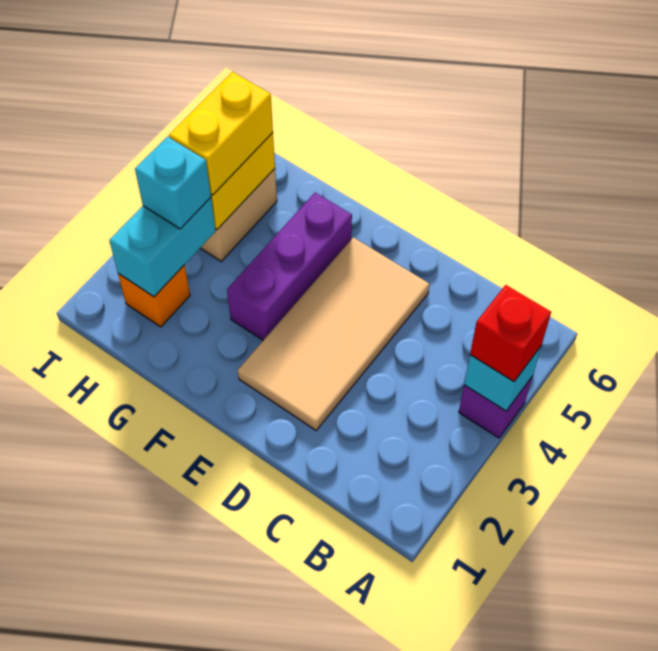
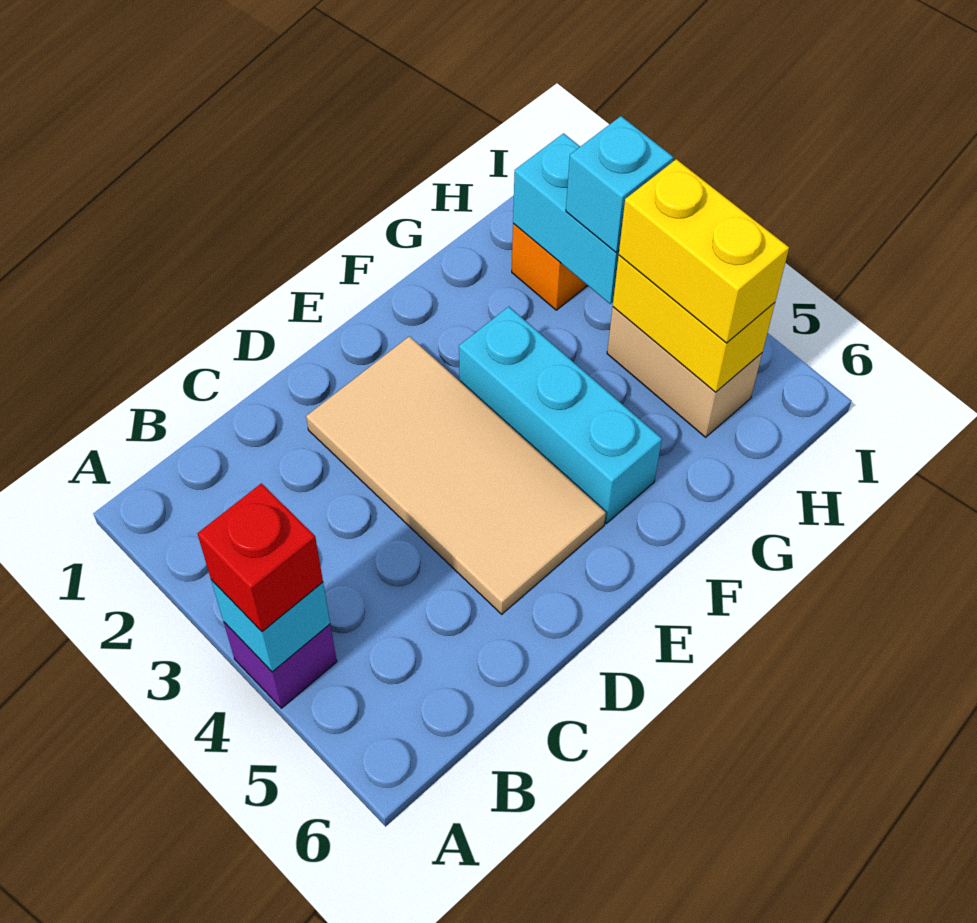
purple 1x3 brick [227,193,352,340] -> cyan 1x3 brick [459,307,662,523]

